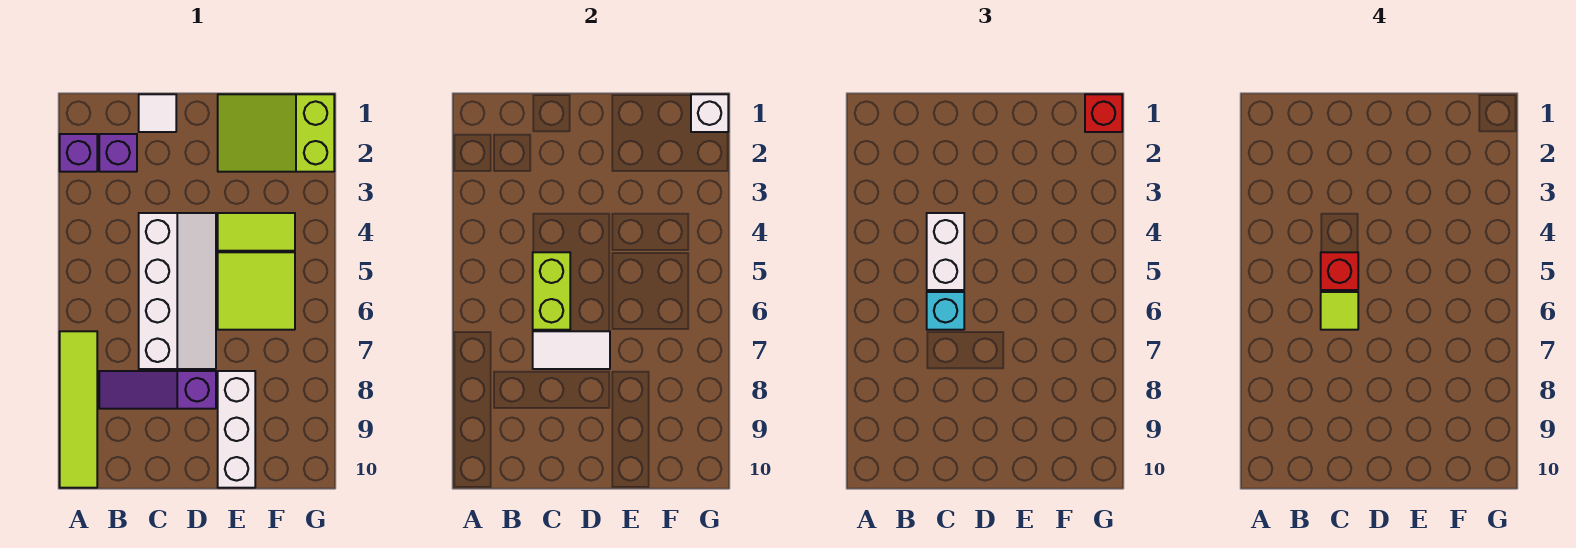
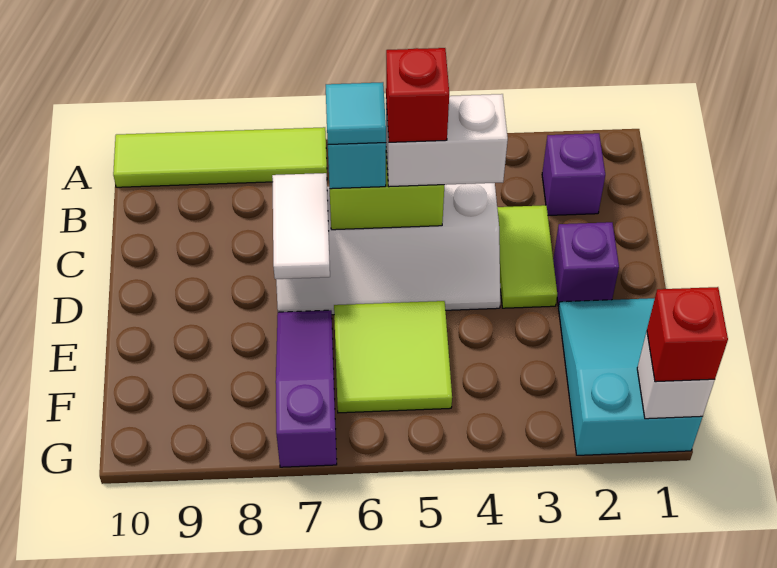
purple 1x1 brick [60,134,97,172] -> purple 1x1 brick moved to [553,222,619,306]
purple 1x3 slope [99,371,216,409] -> purple 1x3 slope moved to [276,310,337,467]
white 1x1 tile [139,94,176,132] -> none
lime 1x1 tile [1321,292,1358,330] -> cyan 1x1 tile [326,82,386,144]
lime 2x3 slope [218,94,334,172] -> cyan 2x3 slope [559,298,702,455]
lime 1x2 tile [218,213,295,251] -> lime 1x2 tile moved to [497,205,557,308]
white 1x3 brick [218,371,255,488] -> none

